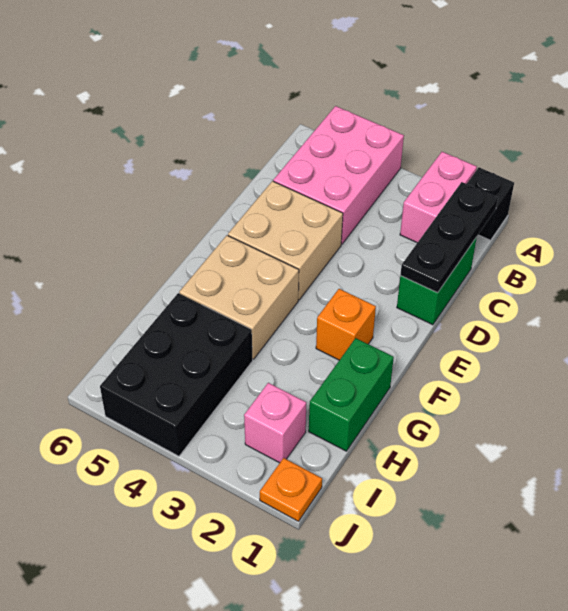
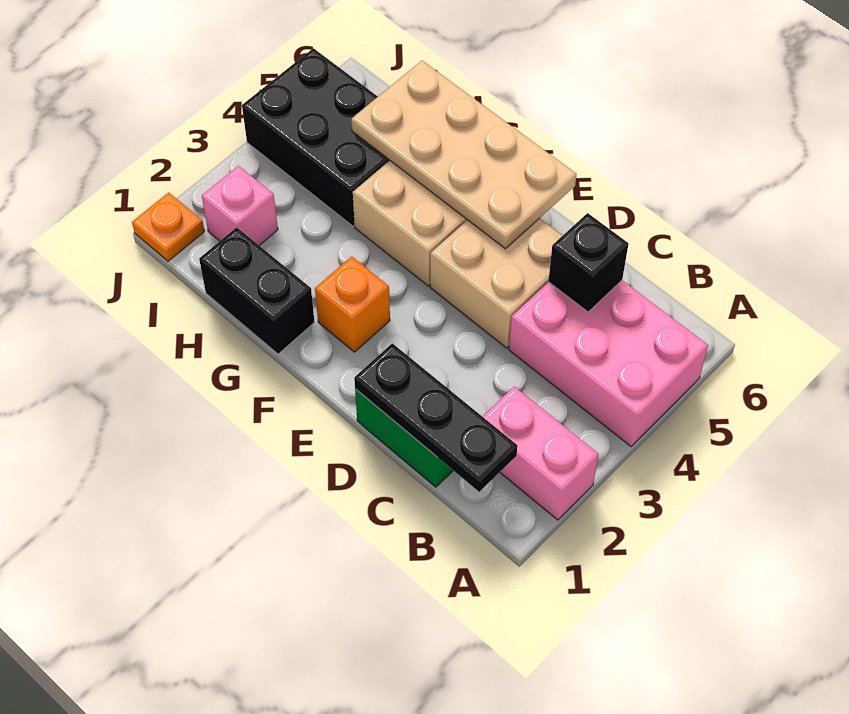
black 1x1 brick [467,167,514,240] -> black 1x1 brick moved to [548,213,628,312]
none -> tan 2x4 plate [351,61,577,249]
green 1x2 brick [309,338,394,451] -> black 1x2 brick [199,227,315,354]

